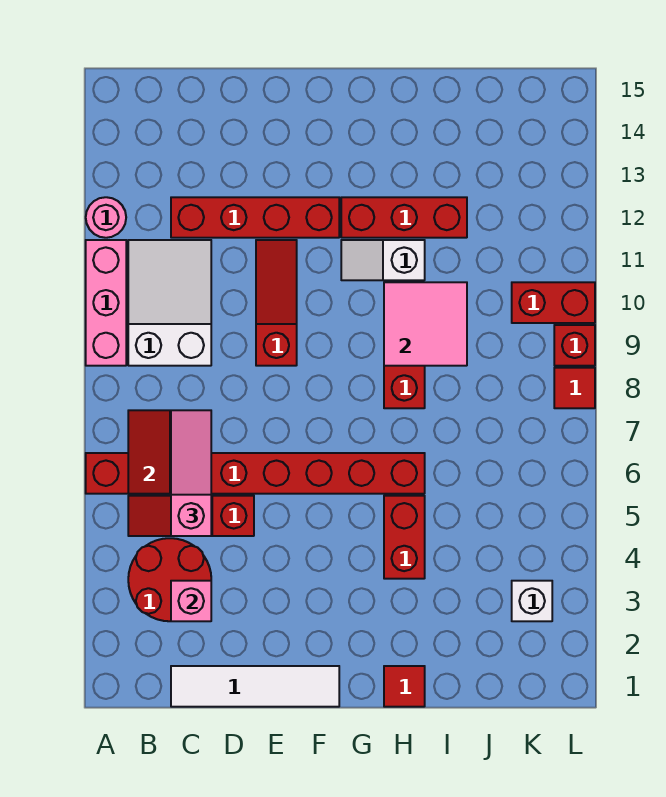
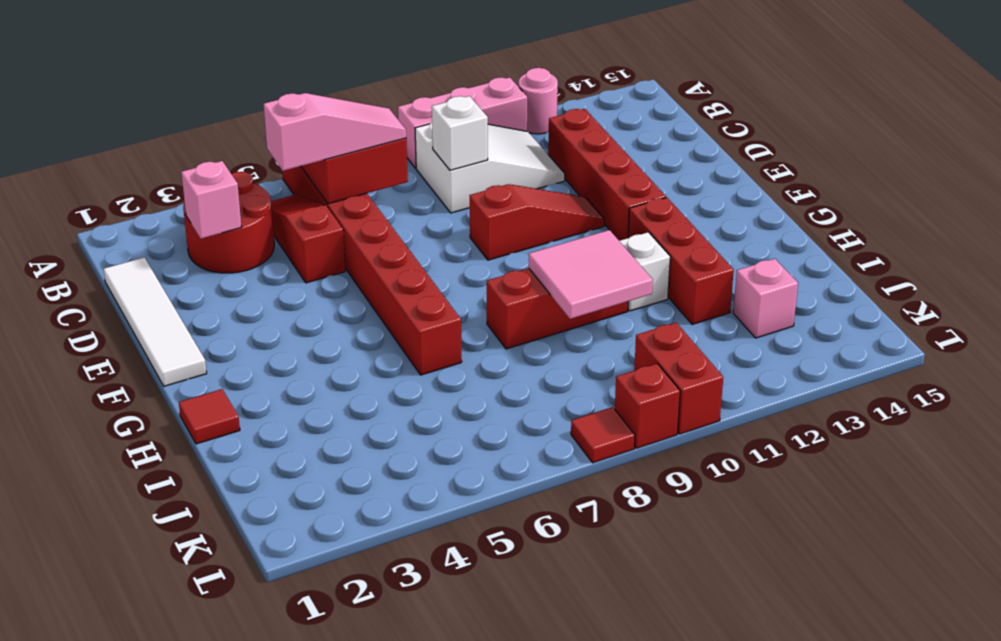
red 1x2 brick [384,496,425,579] -> none
none -> pink 1x1 brick [733,259,798,338]
white 1x1 brick [512,581,552,621] -> white 1x1 brick moved to [432,96,488,170]

